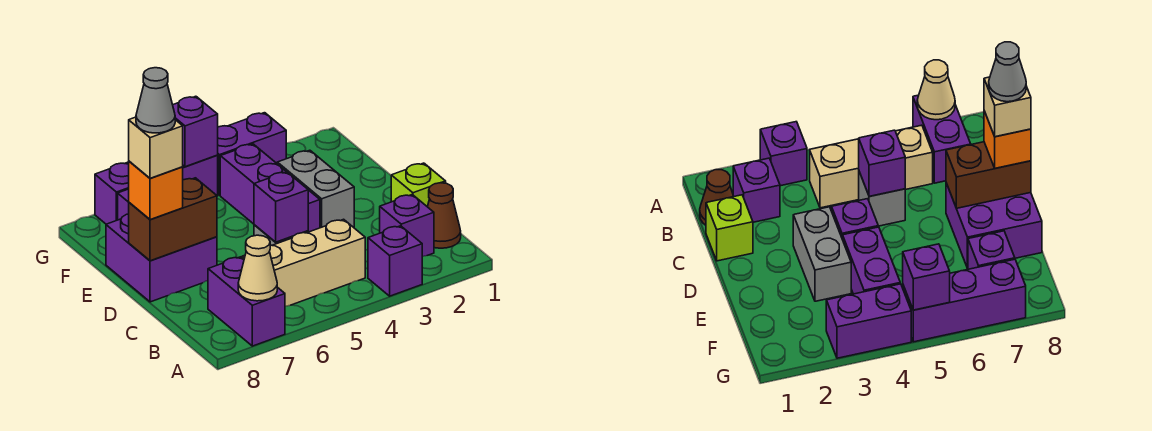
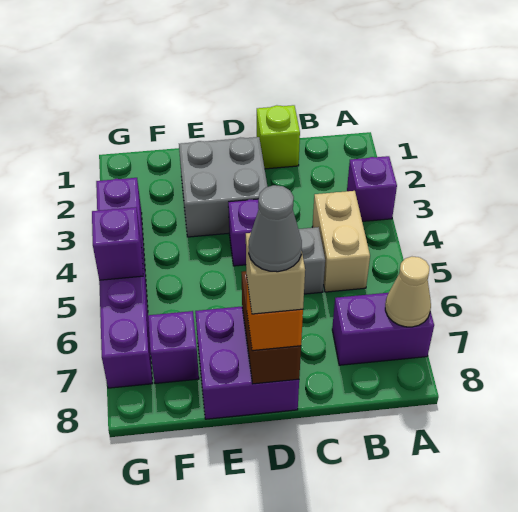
brown 1x1 cone [428,183,461,248] -> none
purple 1x1 brick [380,195,434,257] -> none
tan 1x3 brick [242,219,365,306] -> tan 1x2 brick [312,191,370,292]
purple 1x1 brick [254,172,308,242] -> none
grey 1x2 brick [277,150,354,228] -> grey 2x2 brick [179,137,267,237]
purple 1x2 brick [220,144,286,224] -> none

